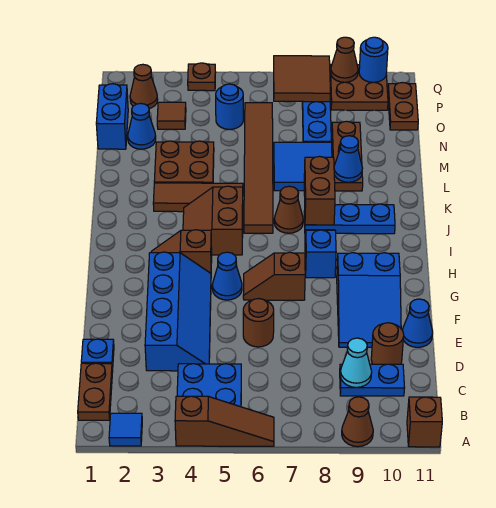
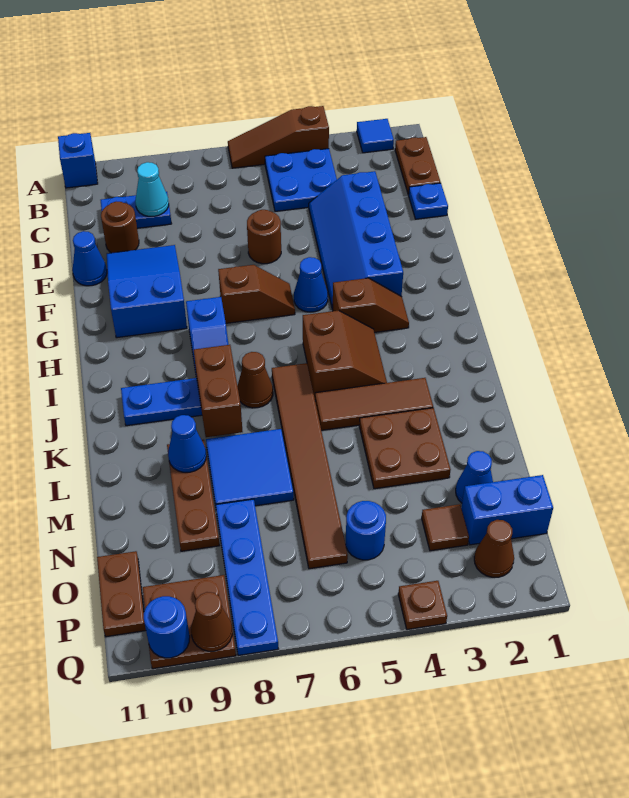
brown 1x1 cone [342,397,373,447] -> none
brown 1x1 brick [407,397,442,447] -> blue 1x1 brick [58,133,98,188]
blue 1x2 brick [96,84,128,149] -> blue 1x2 brick turned to [461,475,553,545]
brown 2x2 tile [274,56,331,102] -> none

